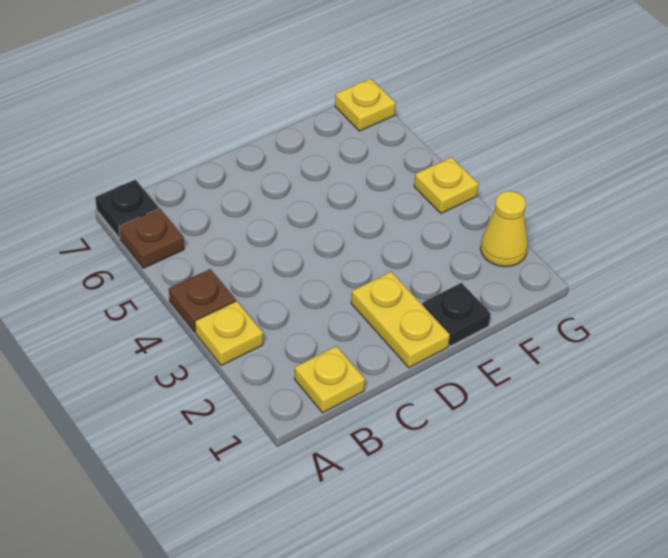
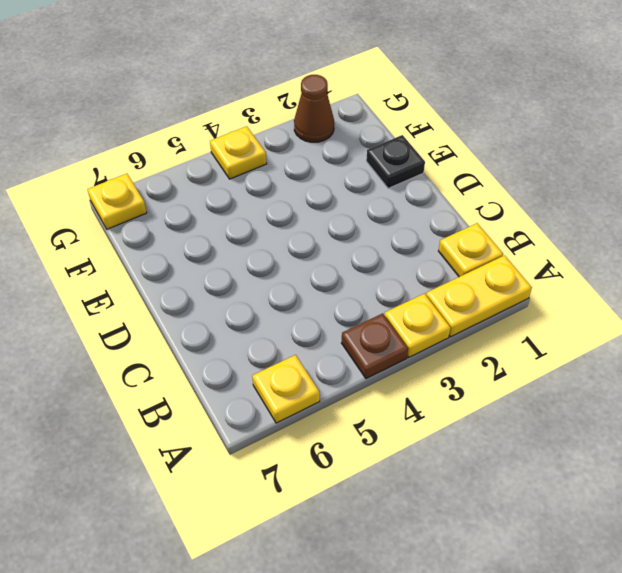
brown 1x1 plate [119,209,184,268] -> yellow 1x1 plate [252,355,320,423]
black 1x1 plate [95,180,159,238] -> none
yellow 1x2 plate [351,272,450,368] -> yellow 1x2 plate moved to [426,256,532,337]
yellow 1x1 cone [480,191,528,267] -> brown 1x1 cone [294,75,334,142]

